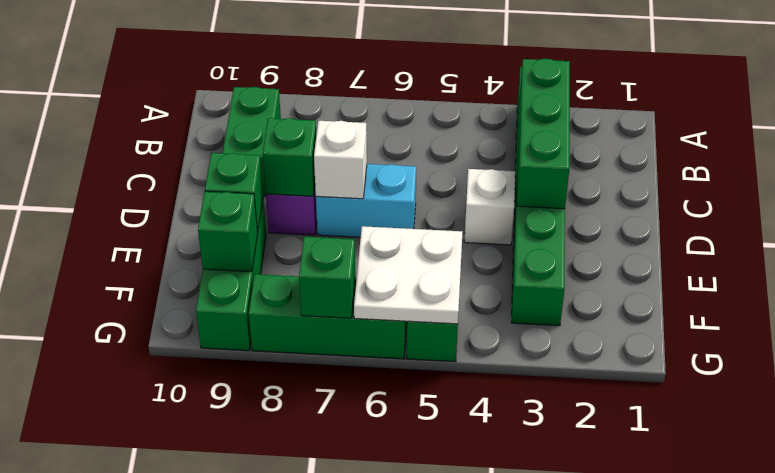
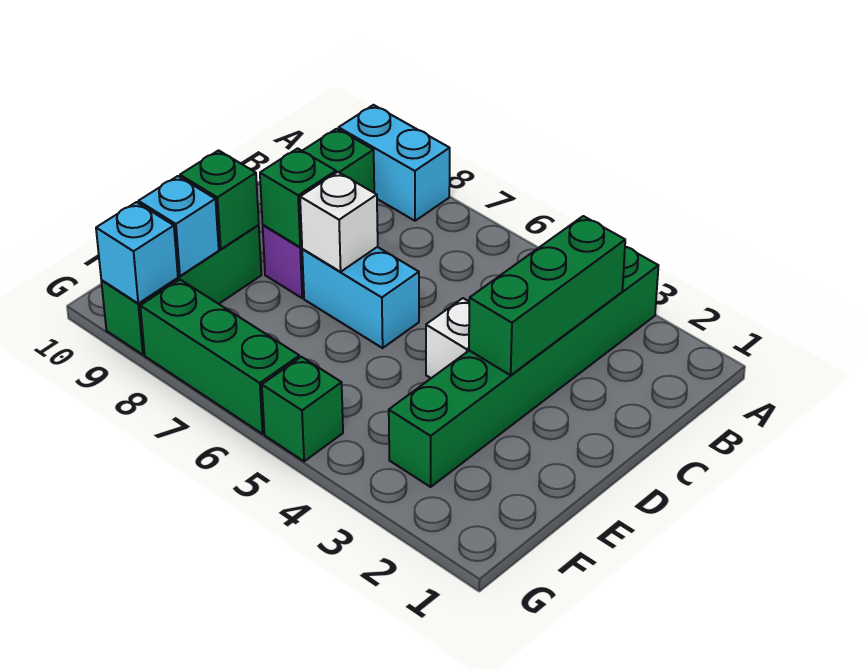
none -> cyan 1x2 brick [339,105,450,221]
white 2x2 plate [354,226,462,324] -> none
green 1x1 brick [198,191,258,272] -> cyan 1x1 brick [138,176,219,276]
green 1x1 brick [299,237,356,318] -> none
none -> cyan 1x1 brick [96,202,178,303]

